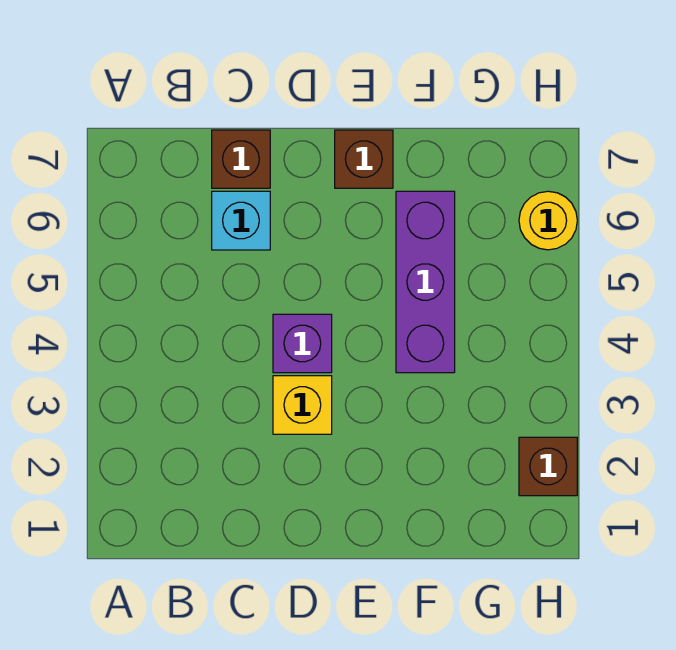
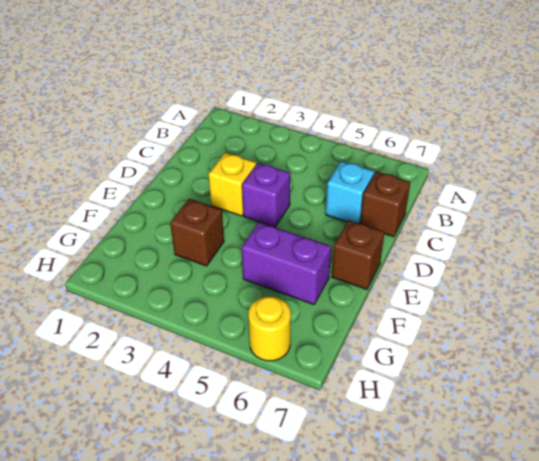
purple 1x3 brick [396,191,455,373] -> purple 1x2 brick [242,222,331,305]
brown 1x1 brick [519,437,577,496] -> brown 1x1 brick moved to [170,199,224,266]

